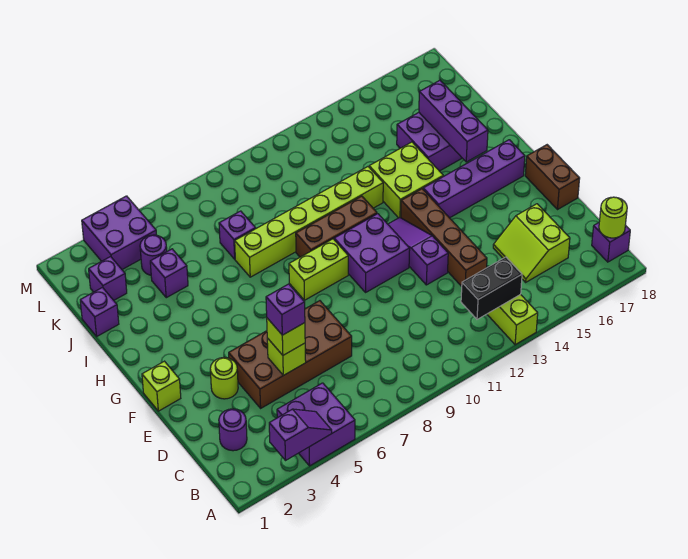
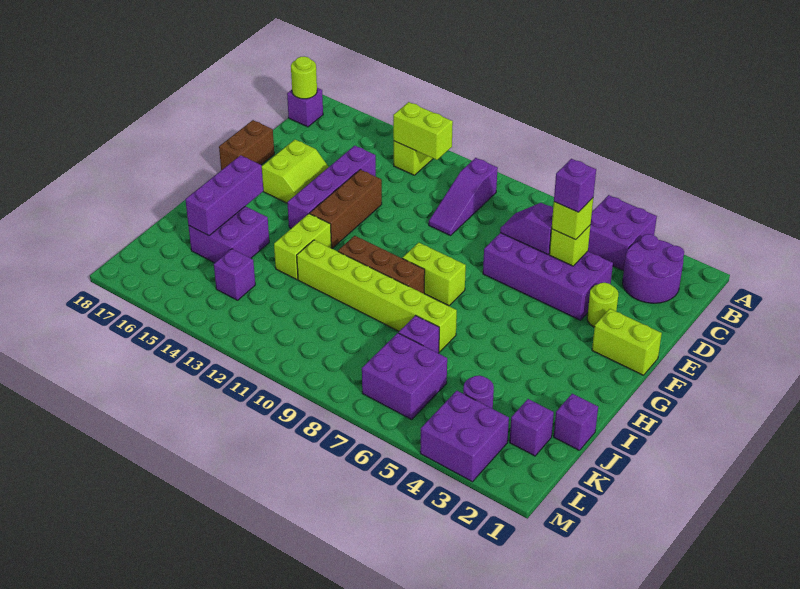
purple 1x2 slope [269,409,332,460] -> purple 1x2 slope moved to [500,203,553,254]
black 1x2 brick [461,257,522,319] -> lime 1x2 brick [393,102,453,160]
purple 1x1 round brick [219,409,247,451] -> purple 2x2 round brick [623,234,684,303]
lime 2x2 slope [493,204,570,282] -> lime 2x2 slope moved to [262,140,329,203]
brown 2x4 brick [229,301,352,408] -> purple 2x4 brick [483,233,613,320]
brown 1x4 brick [401,189,487,287] -> brown 1x3 brick [310,170,382,248]
purple 1x3 slope [388,217,448,285] -> purple 1x3 slope moved to [429,158,498,236]
lime 1x1 brick [142,361,181,411] -> lime 1x2 brick [592,309,662,375]
purple 2x2 brick [334,214,410,292] -> purple 2x2 brick moved to [362,333,447,420]
purple 1x4 brick [423,140,525,218] -> purple 1x4 brick turned to [287,146,376,228]
lime 2x2 brick [369,142,443,218] -> lime 1x2 brick [274,214,331,280]
purple 1x1 brick [150,249,188,298] -> purple 1x1 brick moved to [214,249,255,300]

